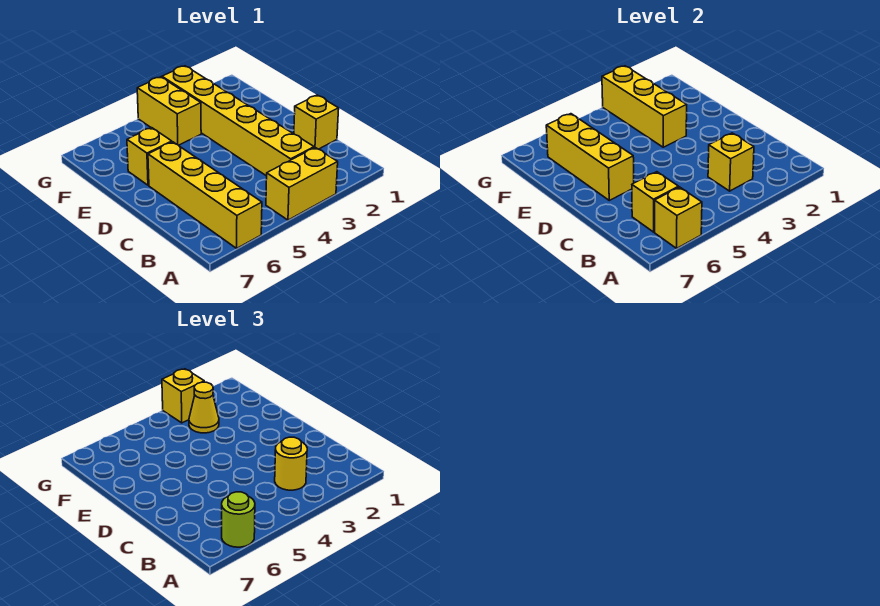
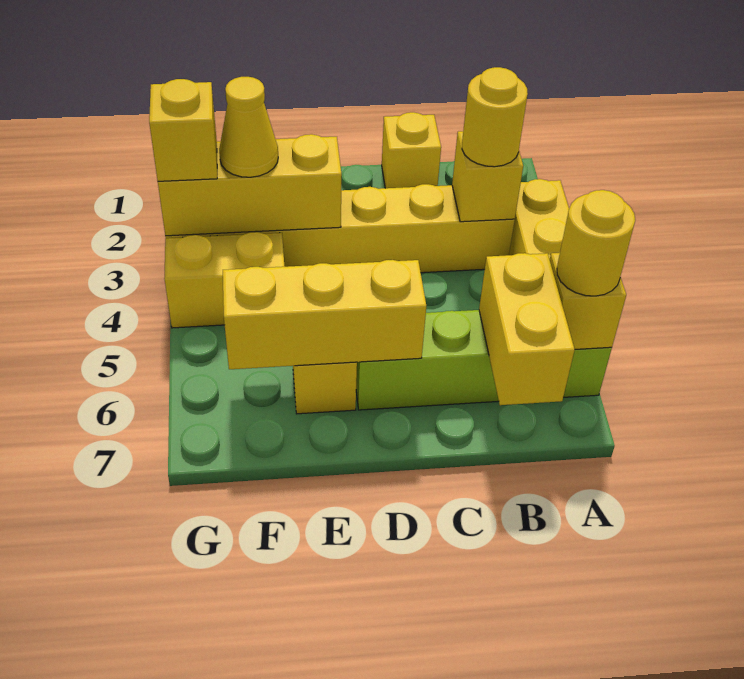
yellow 1x4 brick [148,142,262,248] -> lime 1x4 brick [356,310,612,410]
lime 1x1 round brick [222,492,255,547] -> yellow 1x1 round brick [557,190,635,296]
yellow 1x1 brick [632,172,679,232] -> yellow 1x2 brick [479,253,575,405]

